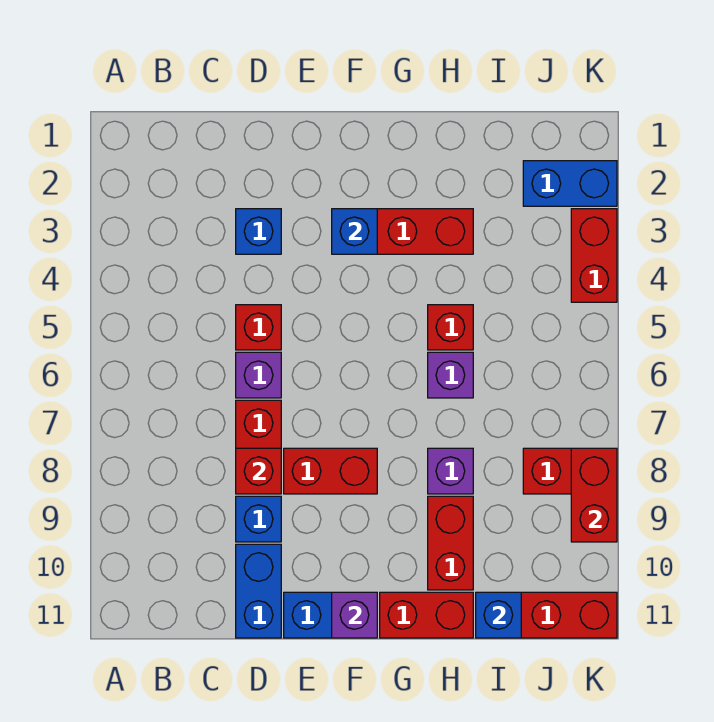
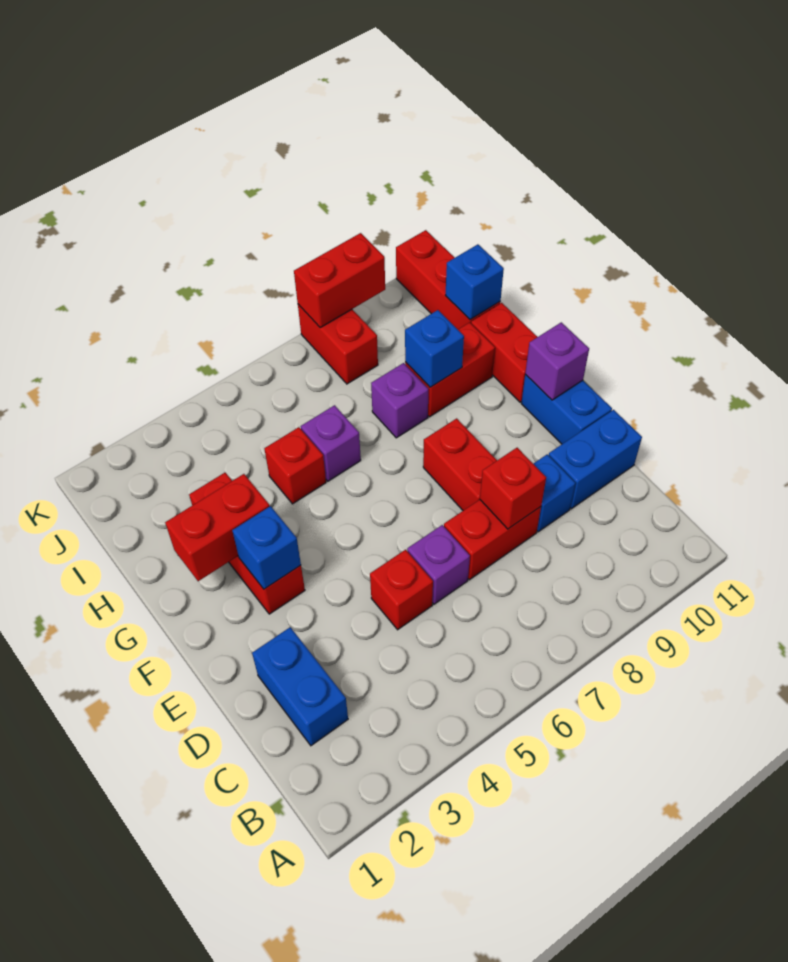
blue 1x1 brick [236,209,281,254] -> blue 1x1 brick moved to [405,310,464,387]
blue 1x2 brick [523,161,617,206] -> blue 1x2 brick moved to [252,627,348,746]
red 1x2 brick [571,209,617,302] -> red 1x2 brick moved to [165,474,270,581]

